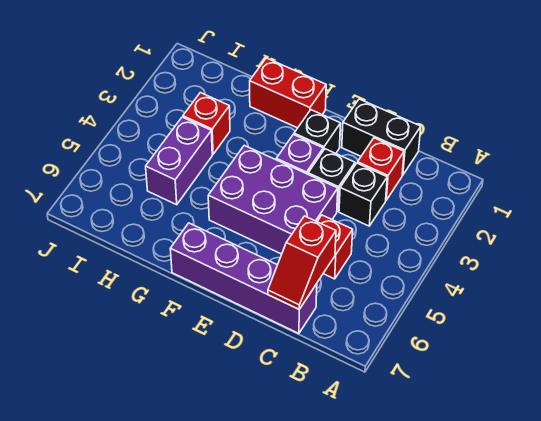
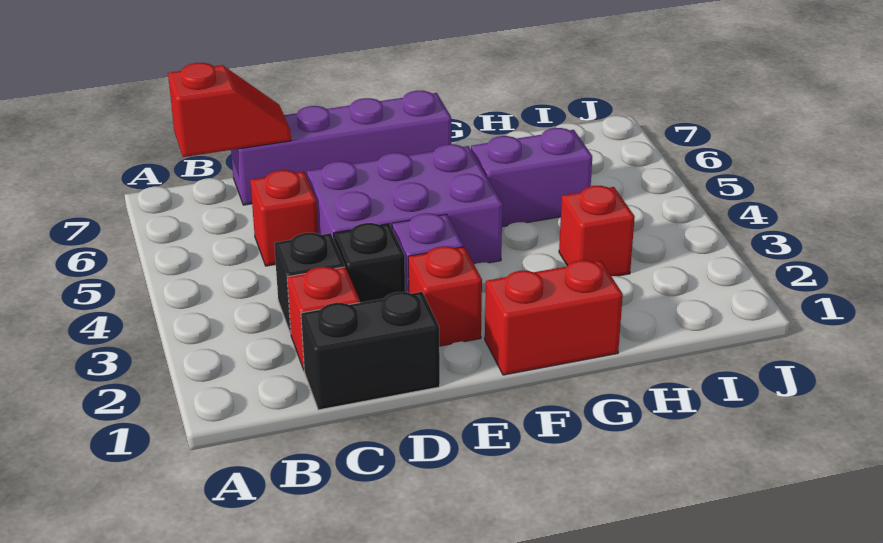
red 1x2 slope [268,216,336,309] -> red 1x2 slope turned to [168,63,291,157]
black 1x1 brick [294,110,341,153] -> red 1x1 brick [408,246,482,346]
purple 1x2 brick [146,117,212,205] -> purple 1x2 brick turned to [471,128,592,227]

